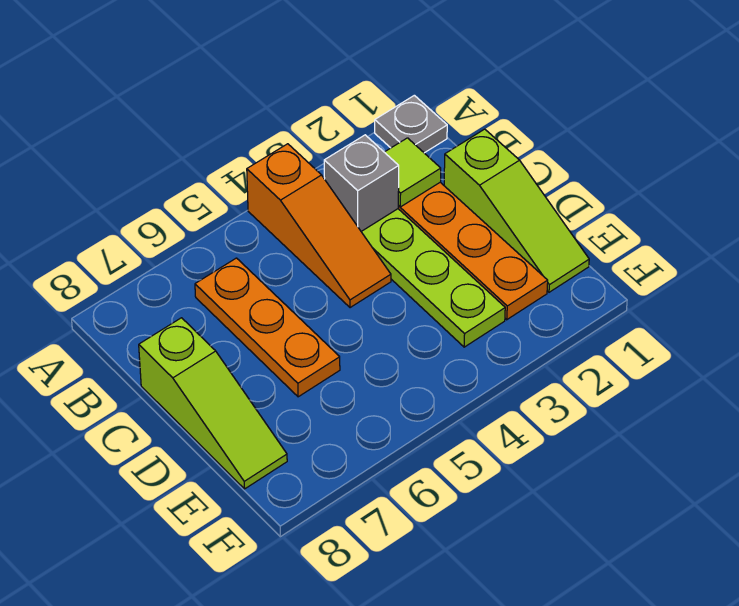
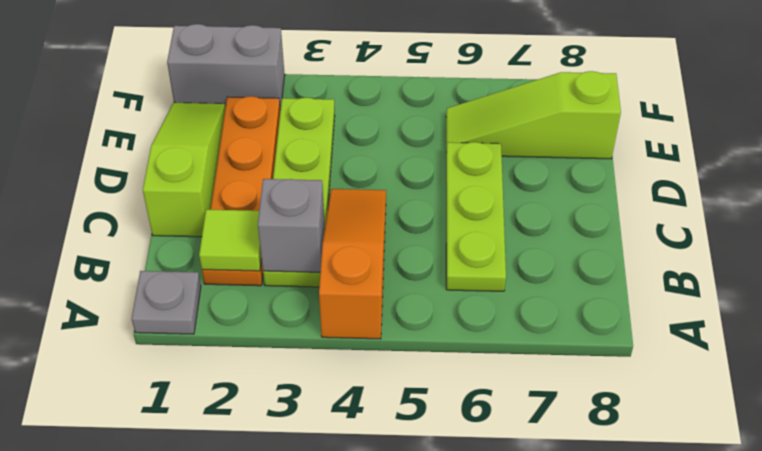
orange 1x3 plate [195,258,340,397] -> lime 1x3 plate [446,142,506,291]
lime 1x3 slope [139,318,287,489] -> lime 1x3 slope turned to [446,71,621,159]
none -> grey 1x2 brick [167,24,285,110]

